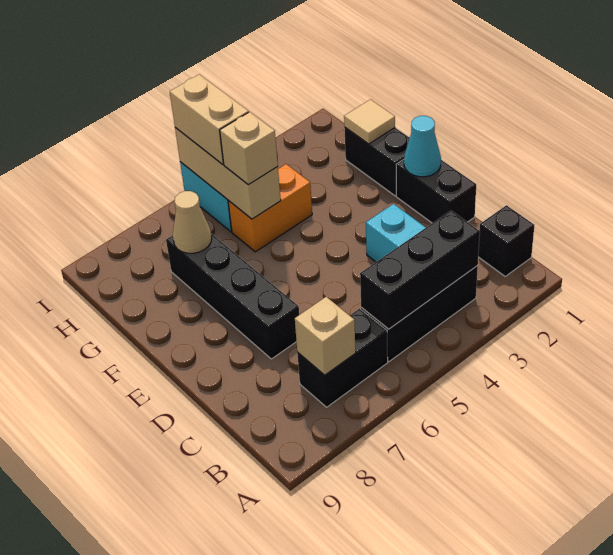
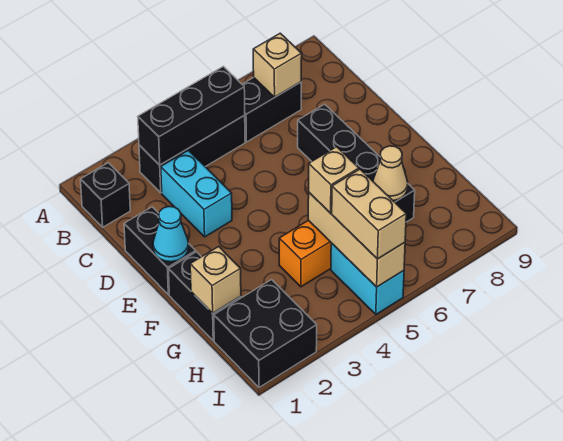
tan 1x1 tile [344,99,395,144] -> tan 1x1 brick [190,247,241,313]
none -> black 2x2 brick [214,280,317,387]

